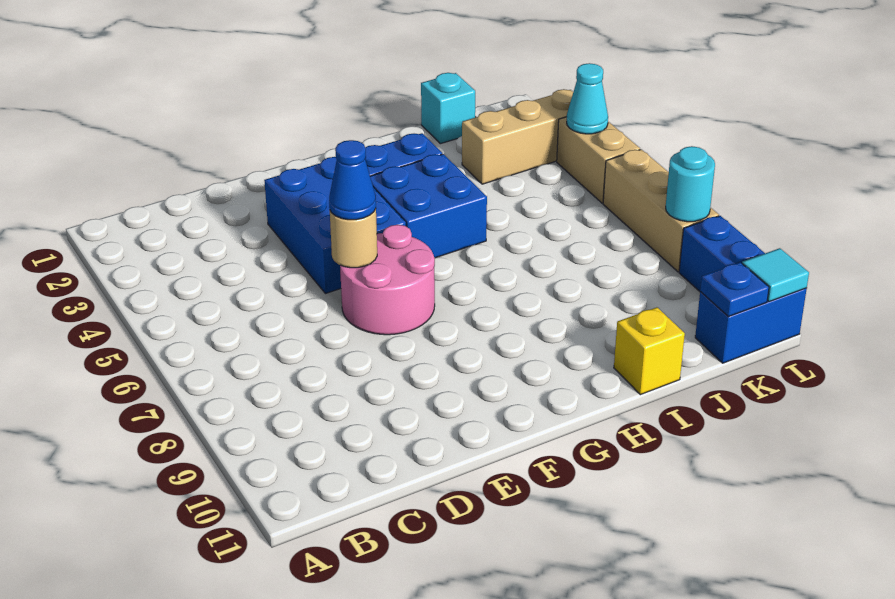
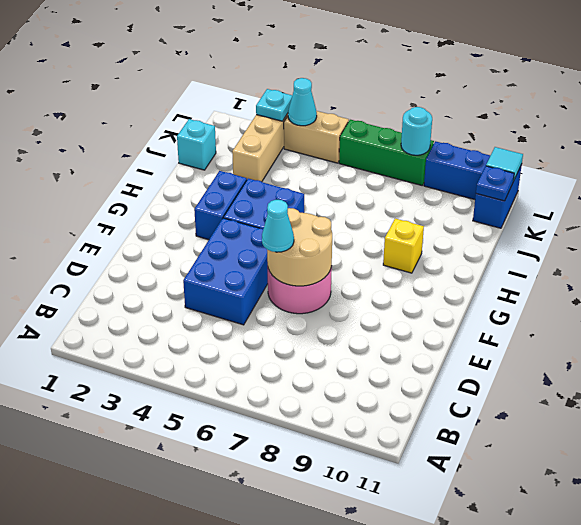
blue 2x3 brick [264,157,406,294] -> blue 2x3 brick turned to [183,218,268,325]
tan 1x1 round brick [330,209,377,268] -> tan 2x2 round brick [267,208,332,286]
blue 1x1 cone [329,140,376,220] -> cyan 1x1 cone [262,200,294,252]
yellow 1x1 brick [614,307,685,395] -> yellow 1x1 brick moved to [383,219,424,273]
none -> cyan 1x1 plate [256,89,292,121]
tan 1x3 brick [603,149,719,272] -> green 1x3 brick [339,120,434,185]

